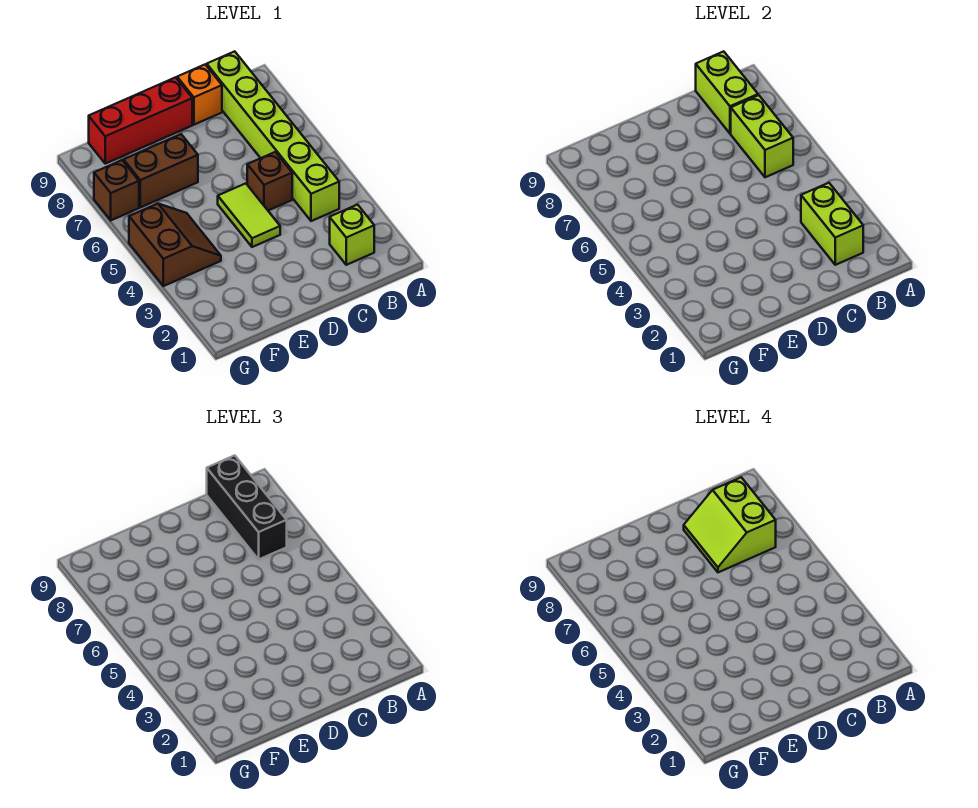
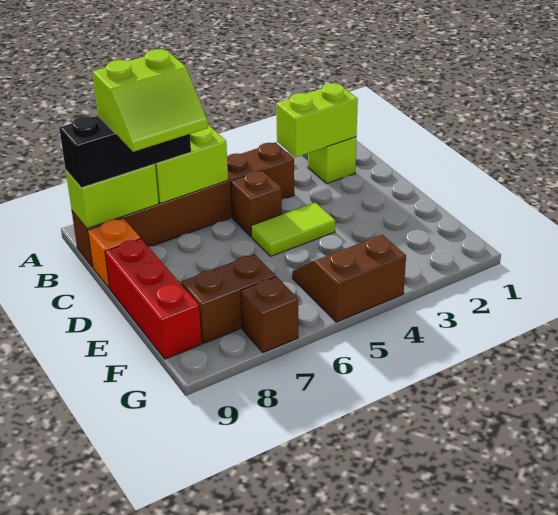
lime 1x6 brick [207,51,339,221] -> brown 1x6 brick [72,142,294,267]
brown 1x2 brick [124,134,198,207] -> brown 1x2 brick turned to [181,254,275,344]

